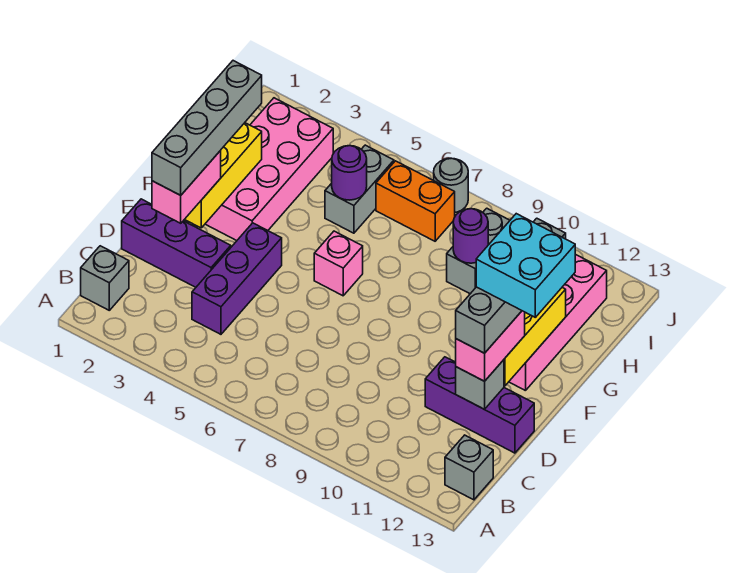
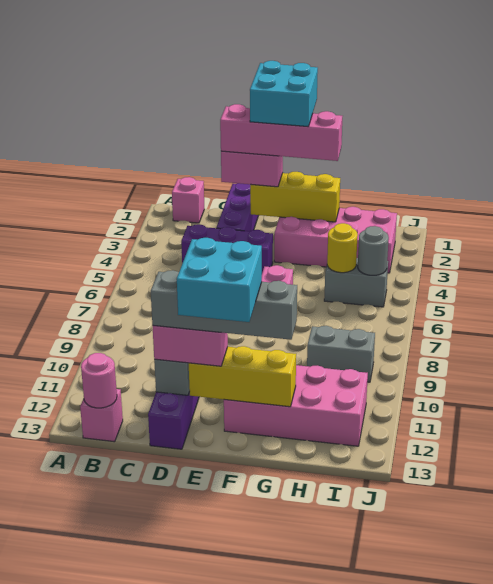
grey 1x1 brick [81,246,129,310] -> pink 1x1 brick [172,177,204,223]
grey 1x1 brick [445,435,493,500] -> pink 1x1 brick [80,389,123,442]
none -> pink 1x1 round brick [81,353,117,408]
grey 1x4 brick [152,61,262,195] -> pink 1x4 brick [220,104,342,161]
none -> cyan 2x2 brick [250,61,318,127]
purple 1x1 round brick [332,146,367,200] -> yellow 1x1 round brick [327,223,358,273]
purple 1x1 round brick [453,209,488,263] -> none
orange 1x2 brick [376,161,455,241] -> none
grey 1x1 round brick [434,158,468,212] -> grey 1x1 round brick moved to [358,226,389,275]

